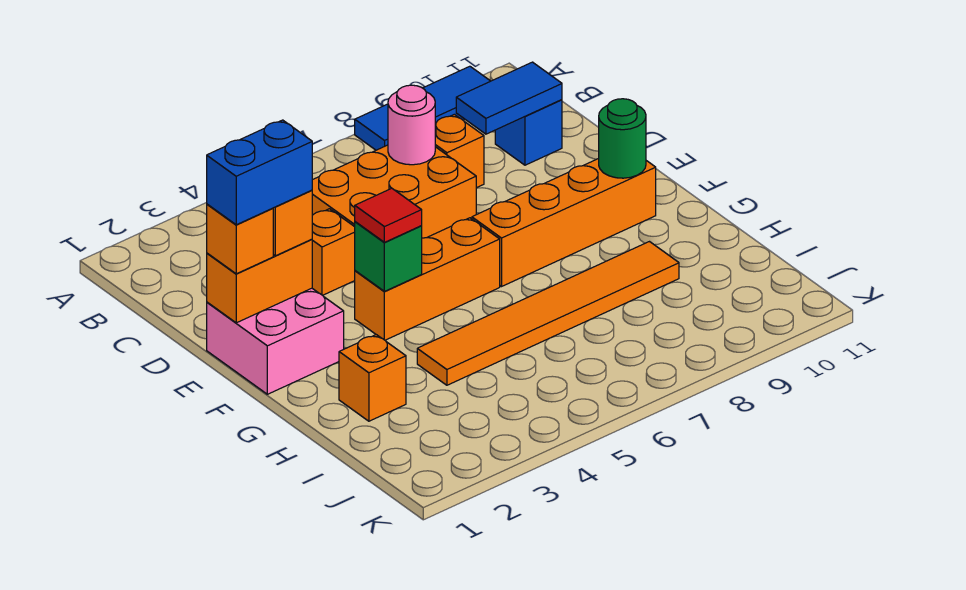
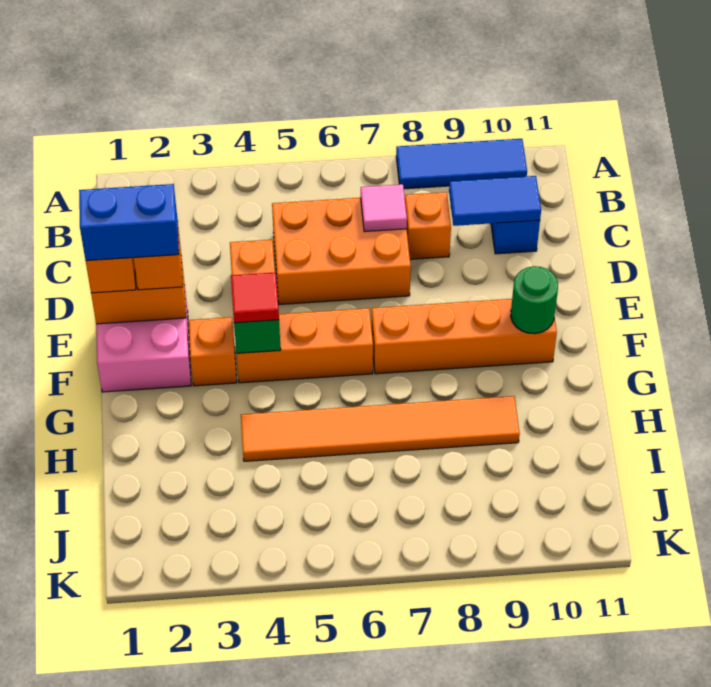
pink 1x1 round brick [388,85,435,165] -> pink 1x1 tile [361,184,407,232]
orange 1x1 brick [339,335,406,421] -> orange 1x1 brick moved to [188,317,237,386]

